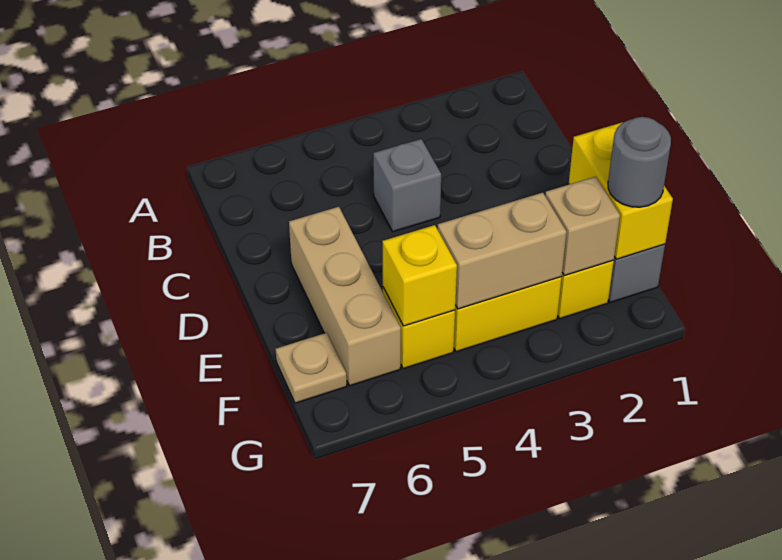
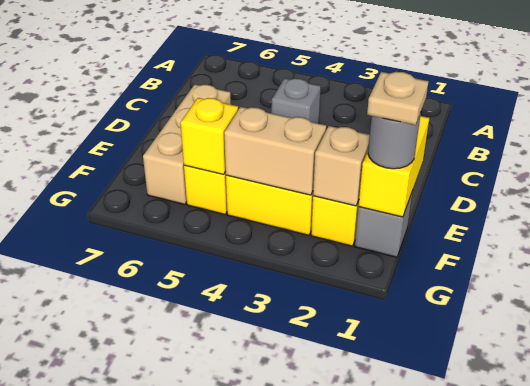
tan 1x1 plate [275,333,347,403] -> tan 1x1 plate moved to [367,72,429,125]

